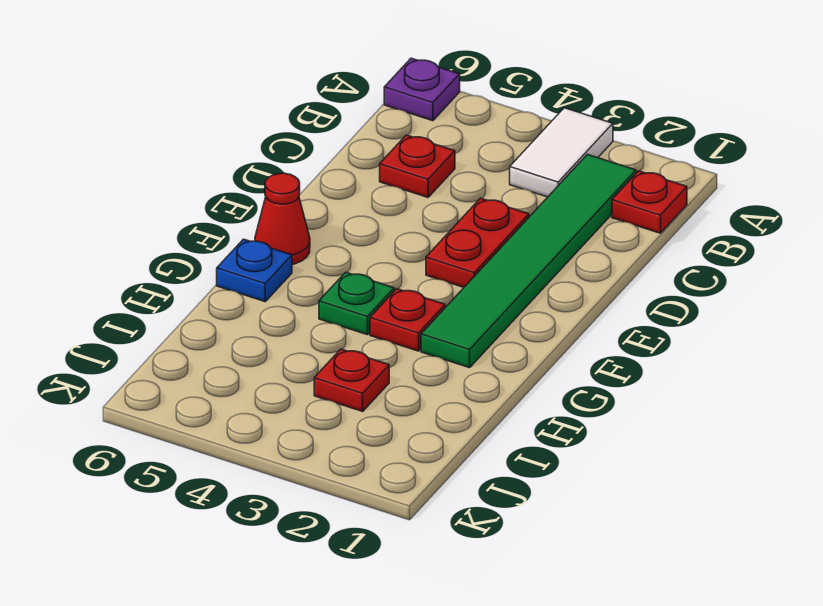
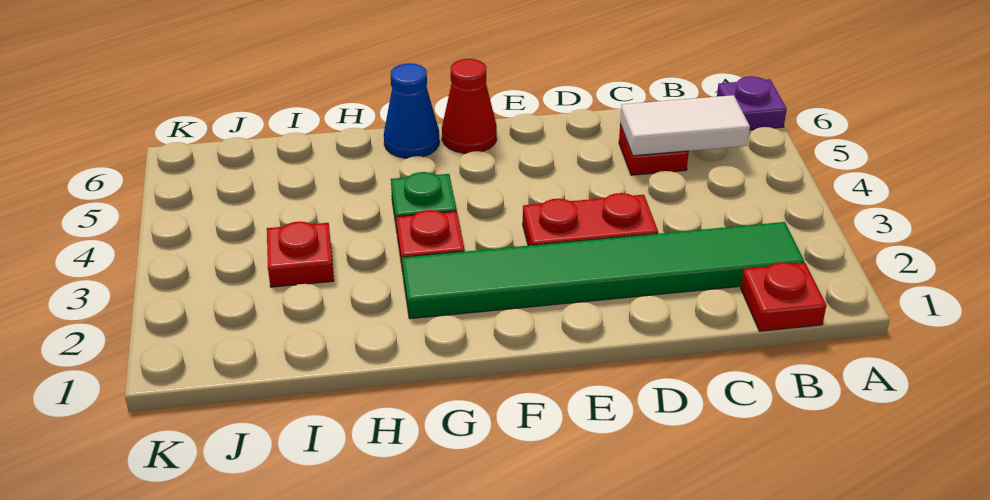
white 1x2 tile [510,108,613,197] -> white 1x2 tile moved to [620,95,750,156]
blue 1x1 plate [217,239,292,302] -> blue 1x1 cone [384,63,439,158]

